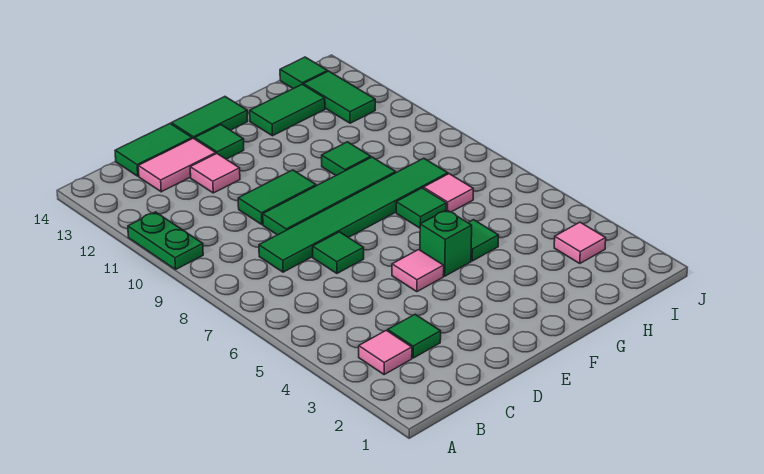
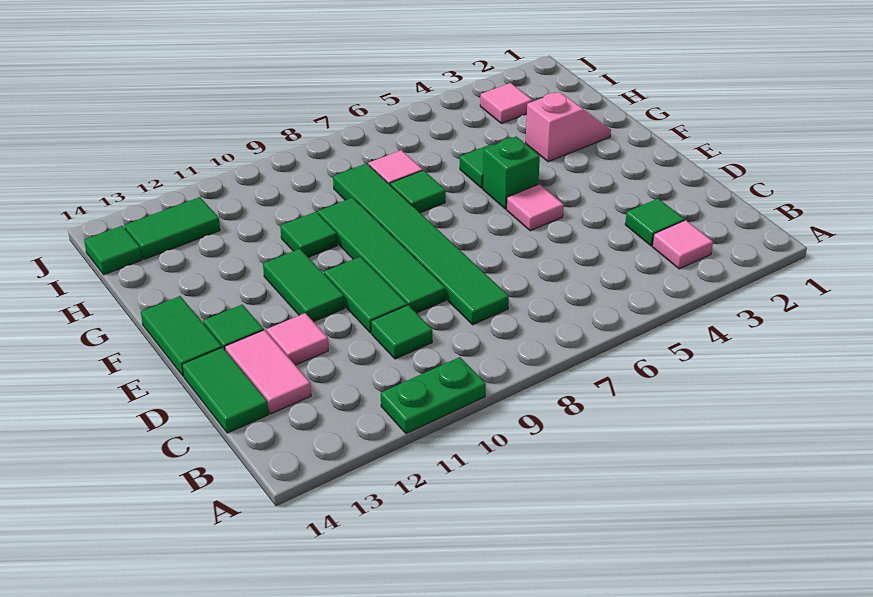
green 1x1 tile [313,232,364,273] -> green 1x1 tile moved to [371,305,432,359]
none -> pink 1x2 slope [526,92,611,162]
green 1x2 tile [250,84,325,136] -> green 1x2 tile moved to [263,249,345,322]

